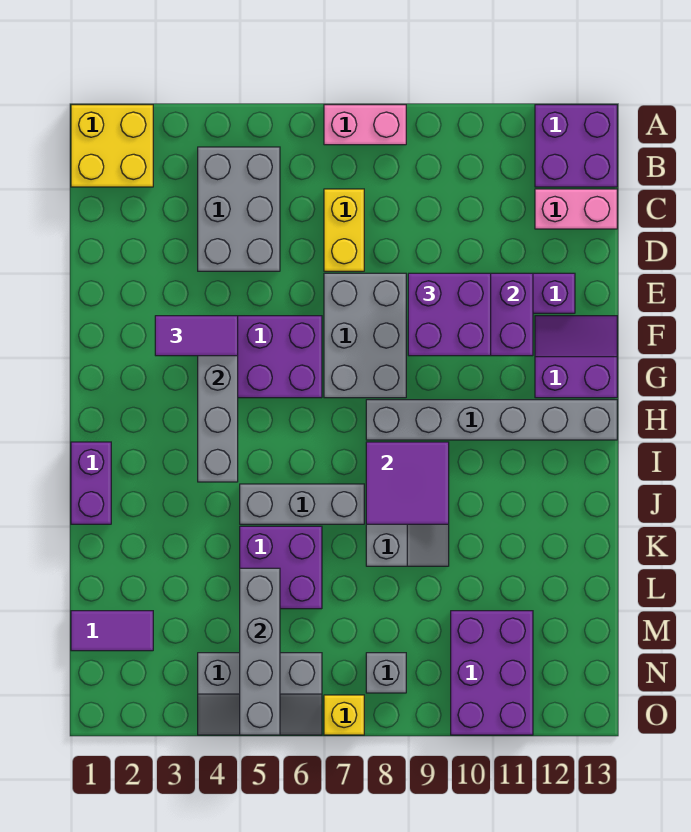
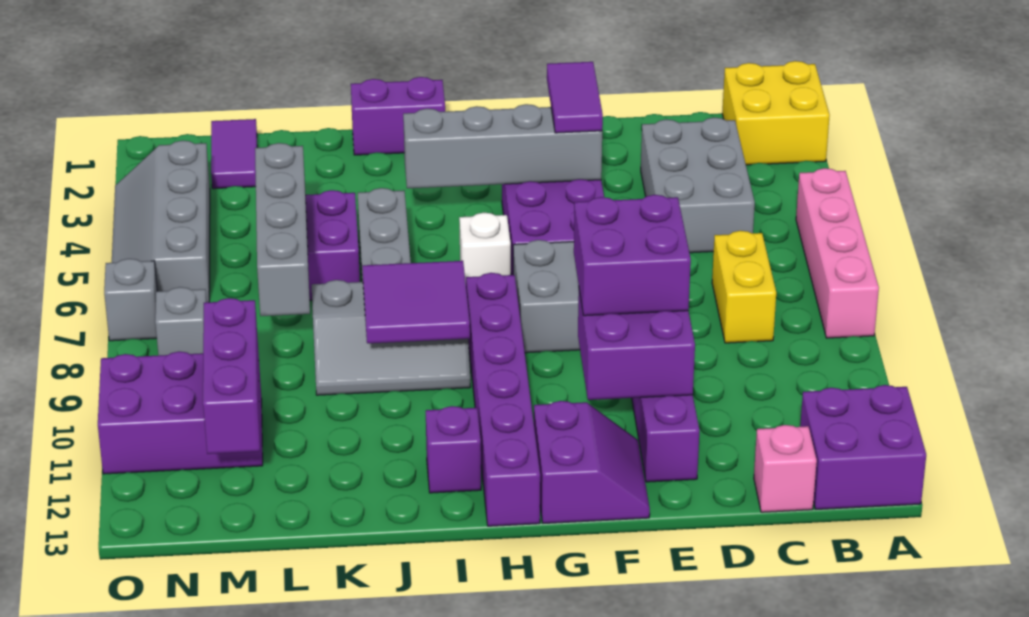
pink 1x2 brick [324,105,406,145] -> pink 1x4 brick [796,168,879,338]
grey 2x3 brick [198,147,280,271] -> grey 2x3 brick turned to [641,117,755,253]
yellow 1x2 brick [324,189,364,271] -> yellow 1x2 brick turned to [712,231,776,343]
pink 1x2 brick [535,189,617,229] -> pink 1x1 brick [754,425,817,512]
none -> white 1x1 brick [459,213,511,282]
grey 1x6 brick [366,400,617,440] -> purple 1x6 brick [466,273,540,526]
none -> purple 1x1 brick [426,406,481,493]
grey 1x4 brick [240,568,280,735] -> grey 1x4 brick turned to [255,143,310,316]
none -> purple 1x3 brick [203,298,260,454]
grey 2x3 slope [198,653,322,735] -> grey 2x4 slope [112,141,210,302]
yellow 1x1 brick [324,695,364,735] -> grey 1x1 brick [104,259,157,341]

